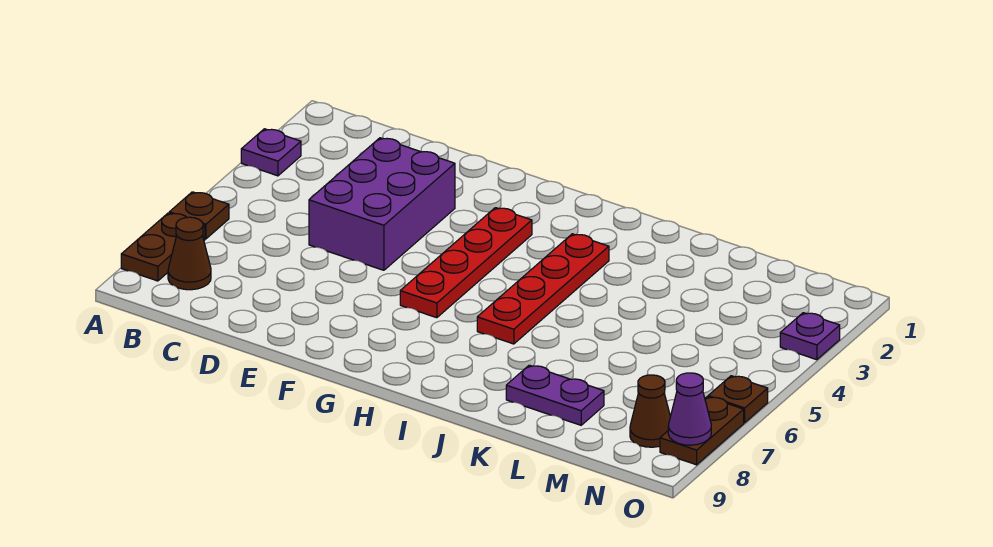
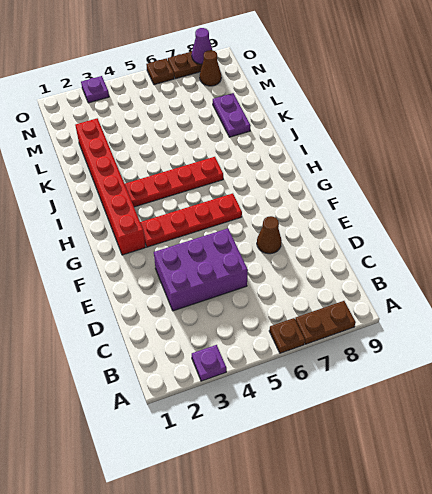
brown 1x1 cone [168,217,211,290] -> brown 1x1 cone moved to [257,216,282,254]
none -> red 1x6 brick [75,118,145,255]

